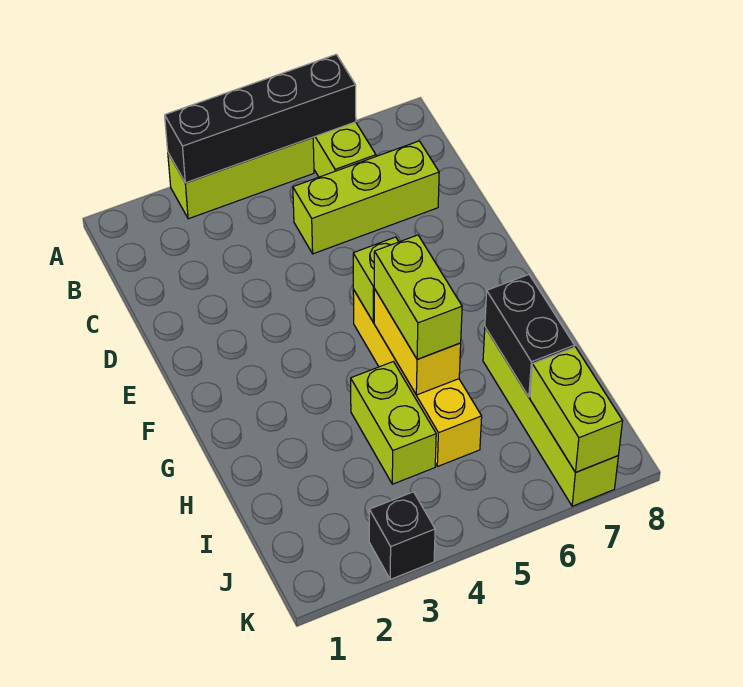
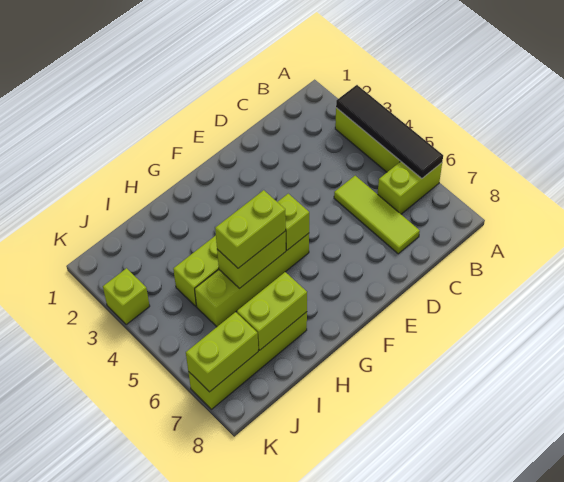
black 1x4 brick [165,54,356,183] -> black 1x4 tile [336,85,443,178]
lime 1x3 brick [293,141,439,254] -> lime 1x3 tile [334,176,420,254]
yellow 1x4 brick [353,290,482,466] -> lime 1x4 brick [195,233,309,327]
yellow 1x2 brick [374,289,461,395] -> lime 1x2 brick [217,231,286,289]
black 1x2 brick [485,275,574,397] -> lime 1x2 brick [237,272,307,350]
black 1x1 brick [369,492,435,579] -> lime 1x1 brick [103,268,150,324]

